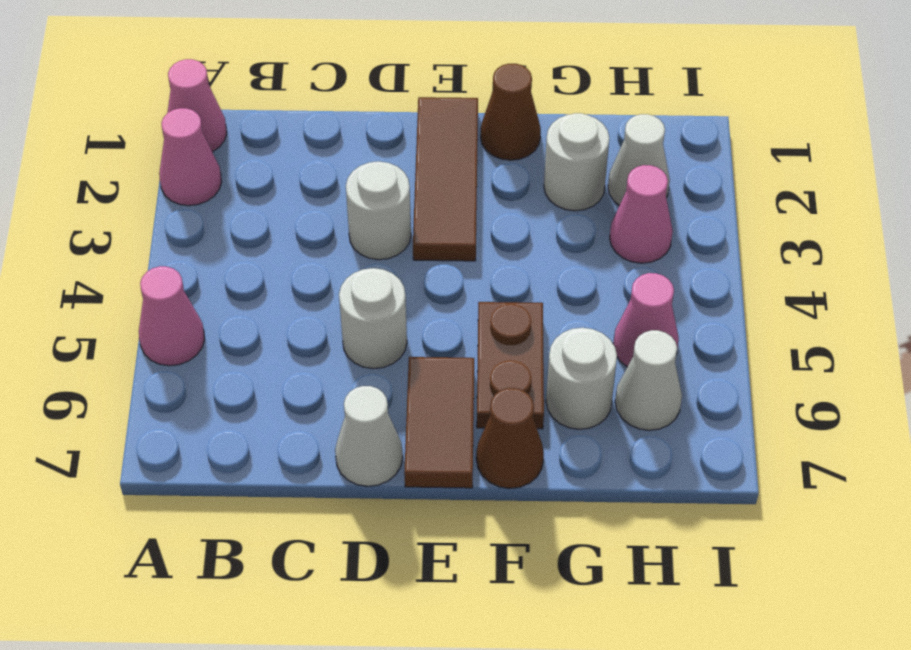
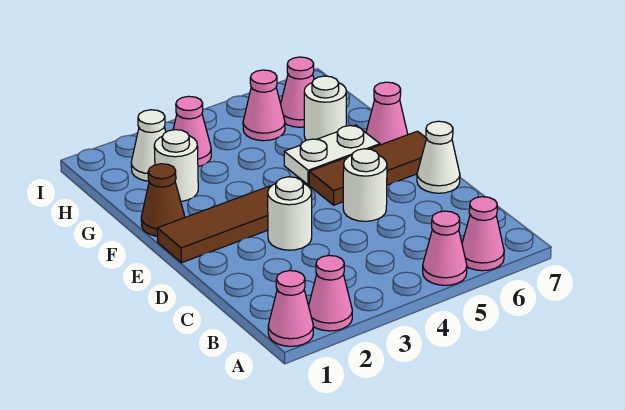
none -> pink 1x1 cone [462,197,504,271]
brown 1x2 tile [404,357,474,488] -> brown 1x3 tile [309,131,427,205]
brown 1x2 plate [477,302,544,429] -> white 1x2 plate [284,125,380,185]
brown 1x1 cone [476,388,544,488] -> pink 1x1 cone [366,82,408,145]
white 1x1 cone [615,330,682,430] -> pink 1x1 cone [281,57,314,127]

